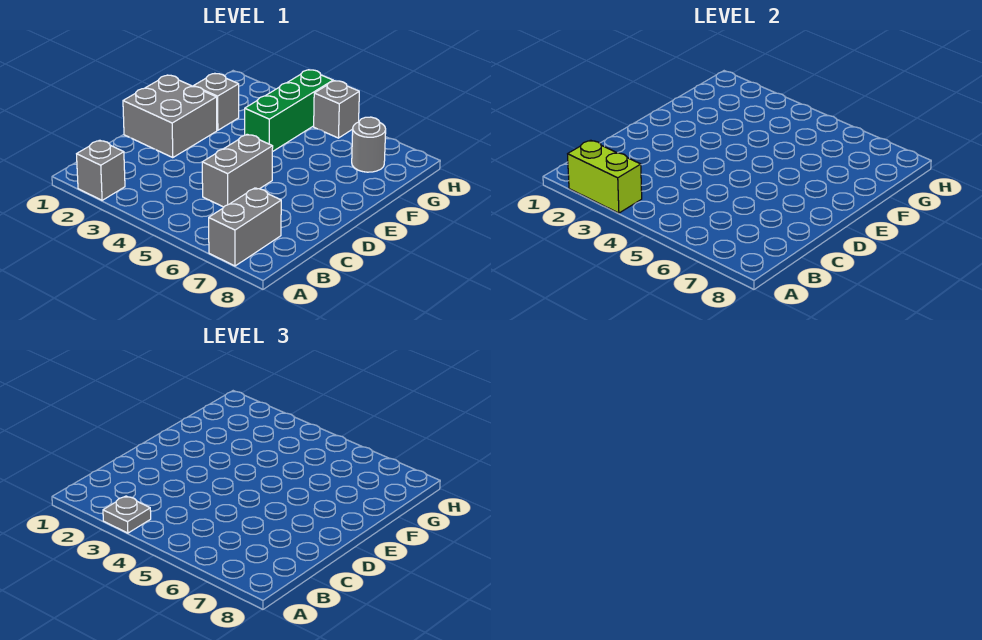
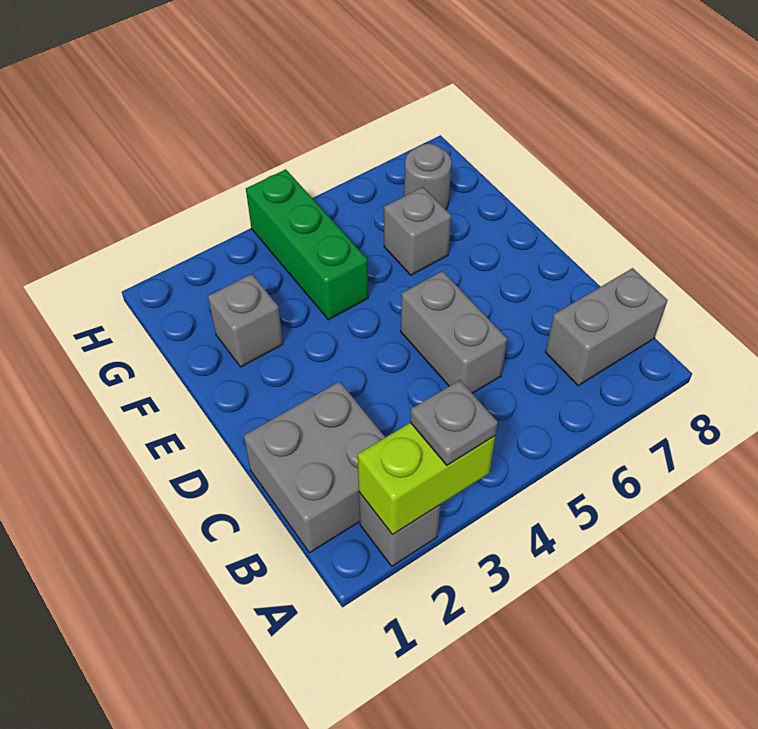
grey 1x2 brick [209,188,281,266] -> grey 1x2 brick turned to [545,268,668,386]
grey 2x2 brick [123,75,217,158] -> grey 2x2 brick moved to [244,381,385,553]
grey 1x1 brick [314,81,359,138] -> grey 1x1 brick moved to [384,187,451,275]

